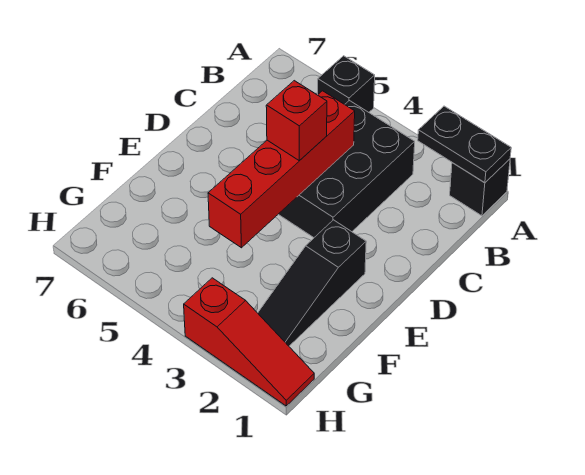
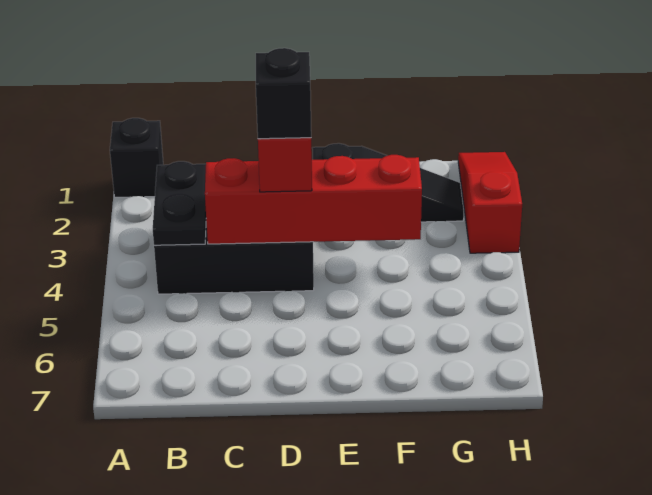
black 1x2 plate [418,106,511,183] -> black 1x2 plate moved to [153,161,206,245]
black 1x1 brick [318,56,375,112] -> black 1x1 brick moved to [256,48,311,139]

